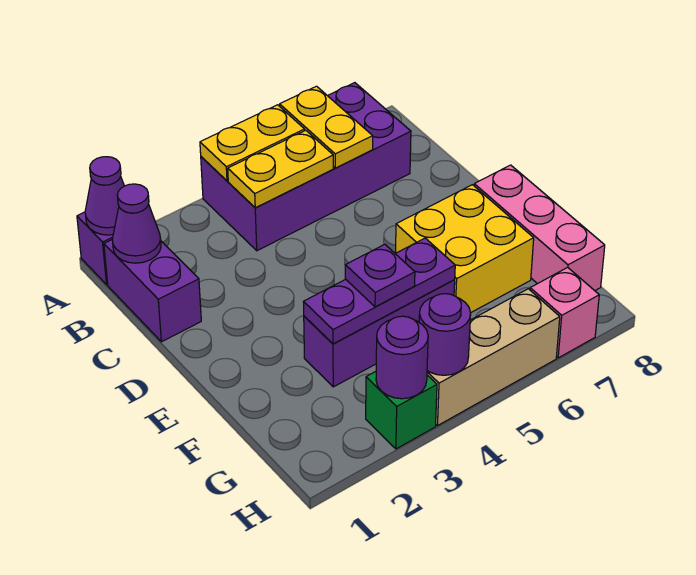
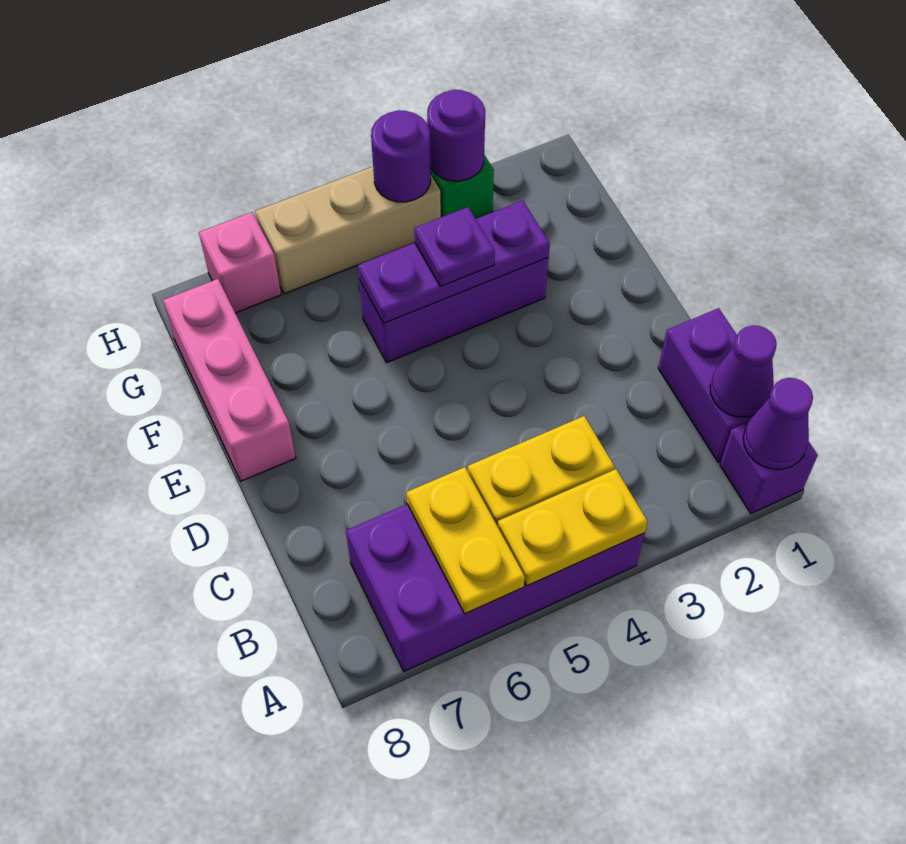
yellow 2x2 brick [396,185,534,312] -> none

